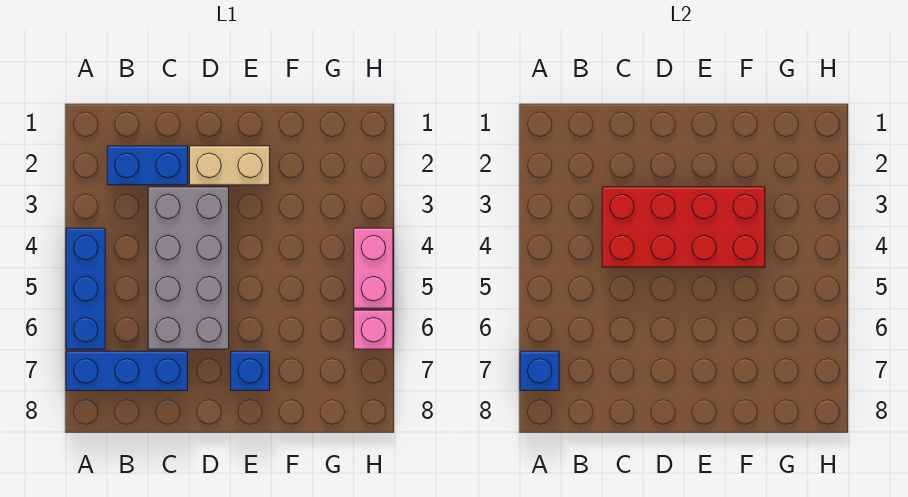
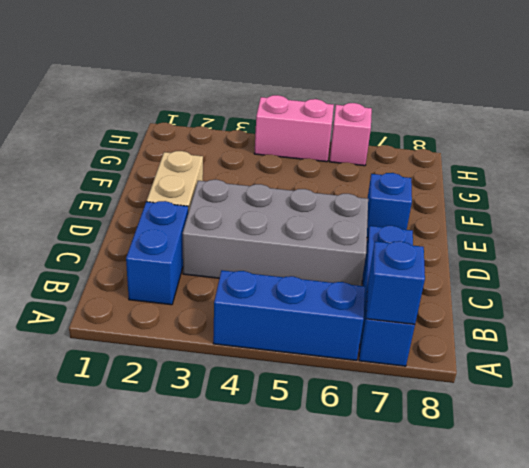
red 2x4 brick [602,187,765,267] -> none

